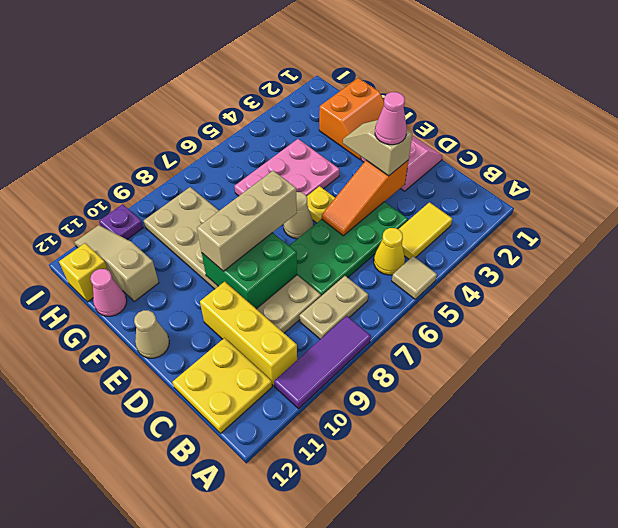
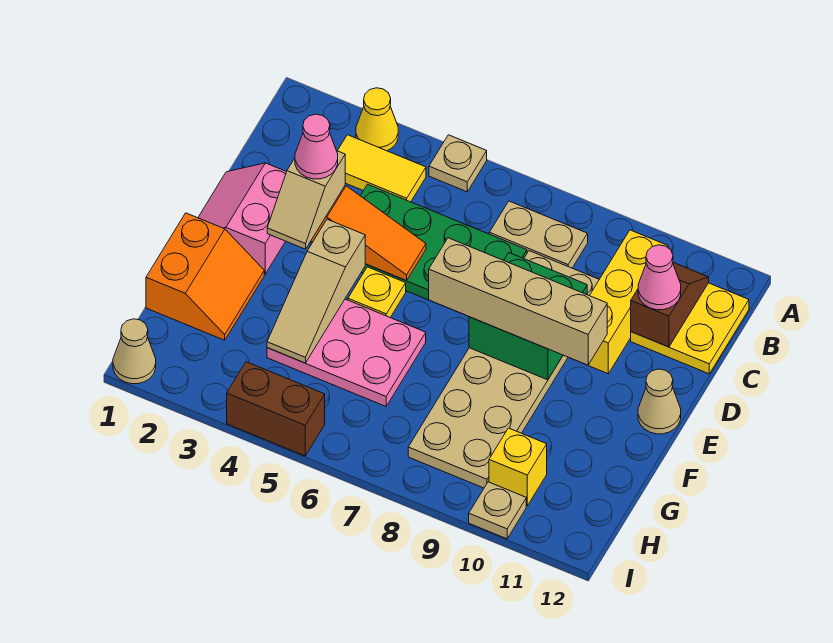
tan 1x1 tile [392,256,437,299] -> tan 1x1 plate [429,135,487,192]
purple 1x3 tile [274,316,371,409] -> none
yellow 1x1 cone [374,228,405,275] -> yellow 1x1 cone moved to [356,88,398,151]
none -> brown 1x2 slope [631,263,709,347]
tan 1x1 cone [284,192,313,239] -> tan 1x1 cone moved to [113,319,156,384]
tan 1x3 brick [197,171,297,271] -> tan 1x4 brick [429,238,607,365]
orange 2x2 slope [319,78,384,160] -> orange 2x2 slope turned to [146,213,264,340]
tan 1x3 slope [75,225,159,301] -> tan 1x3 slope moved to [267,219,365,363]
pink 1x1 cone [90,269,127,316] -> pink 1x1 cone moved to [638,245,681,310]
yellow 1x1 brick [59,243,108,302] -> yellow 1x1 brick moved to [489,428,547,506]
none -> brown 1x2 brick [227,362,325,456]
purple 1x1 plate [99,204,143,239] -> tan 1x1 plate [469,482,526,539]

